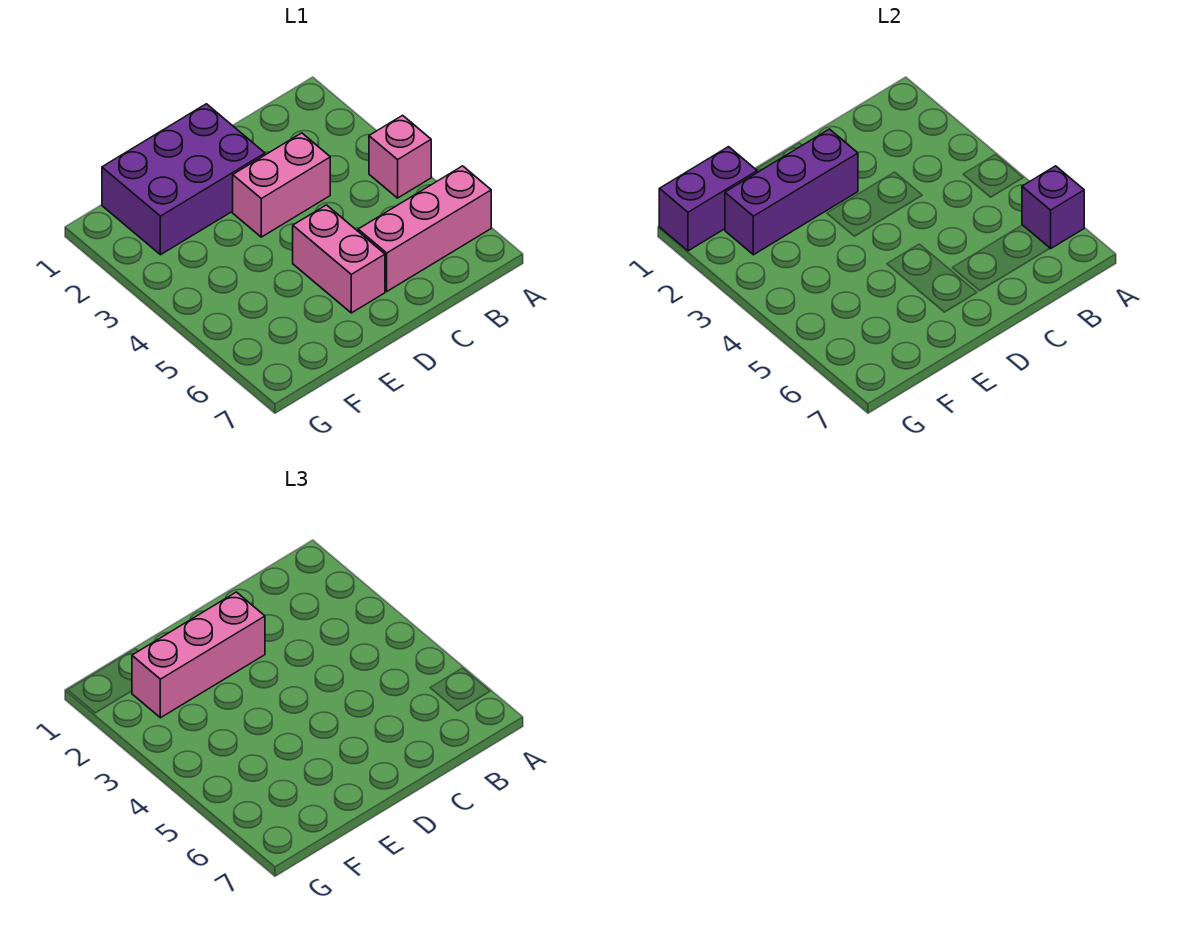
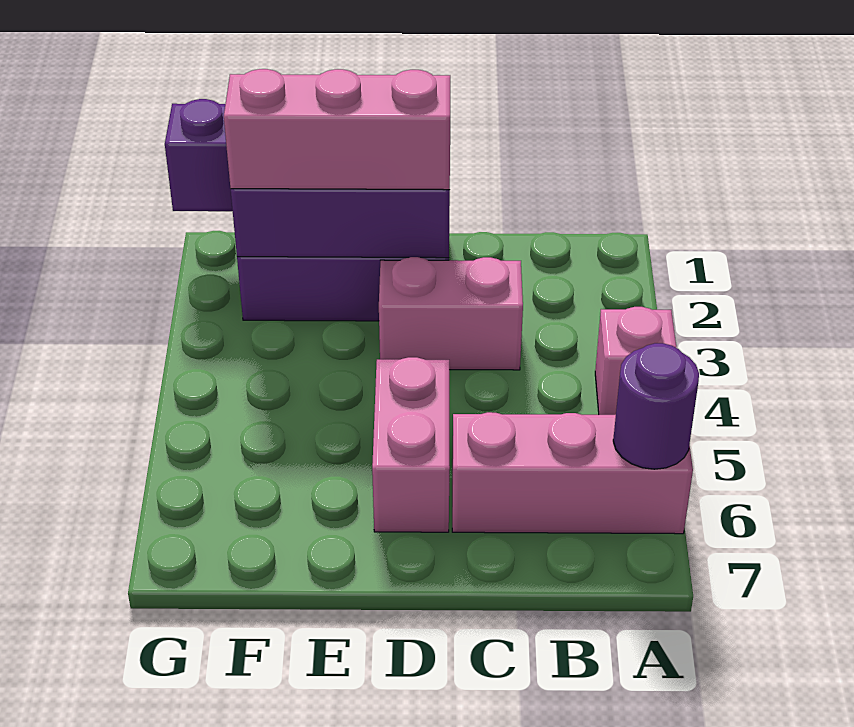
purple 1x1 brick [1022,166,1084,249] -> purple 1x1 round brick [613,343,699,469]

